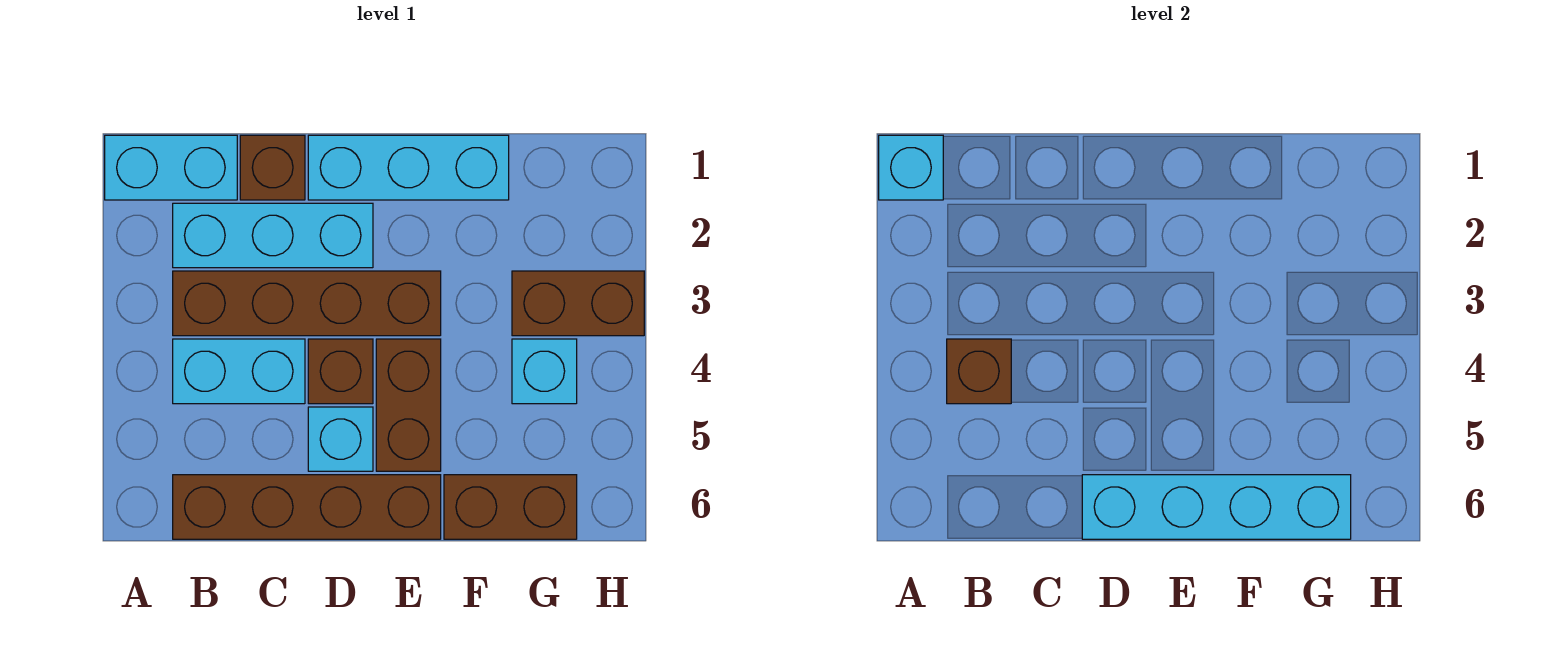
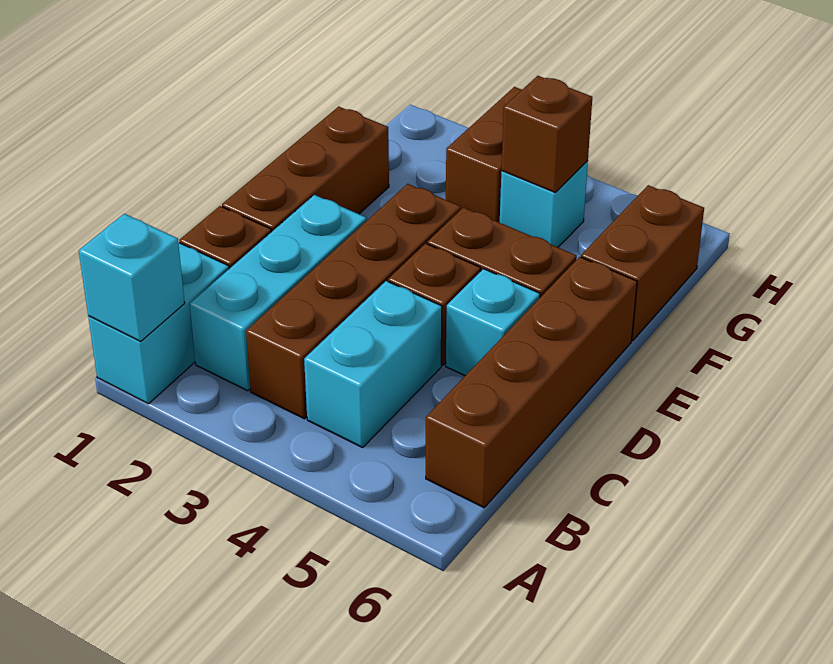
brown 1x1 brick [947,339,1011,404] -> brown 1x1 brick moved to [501,76,592,193]
cyan 1x3 brick [308,135,509,200] -> brown 1x3 brick [222,106,389,232]
cyan 1x4 brick [1082,475,1351,539] -> none

